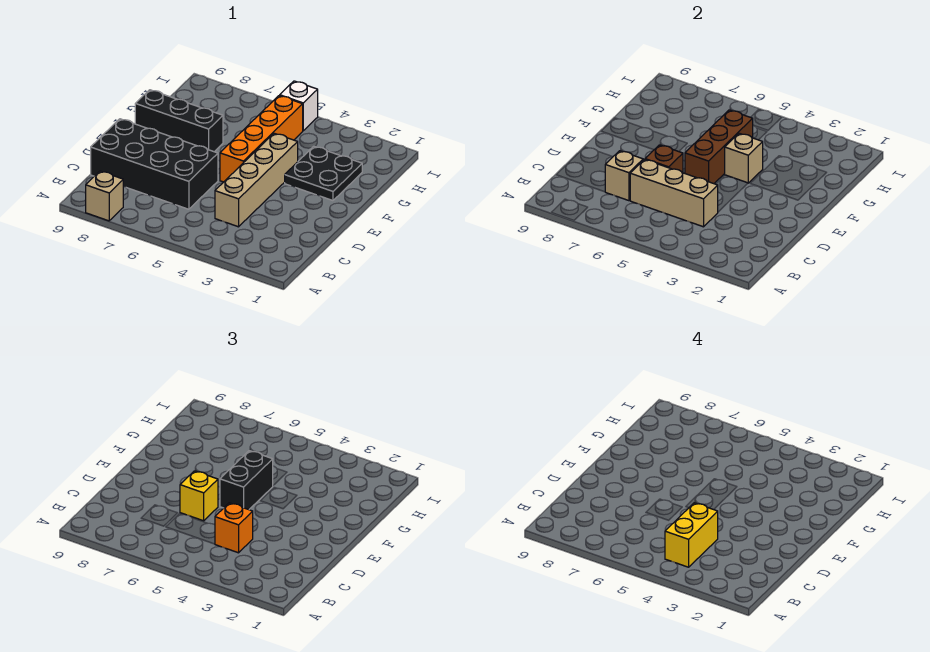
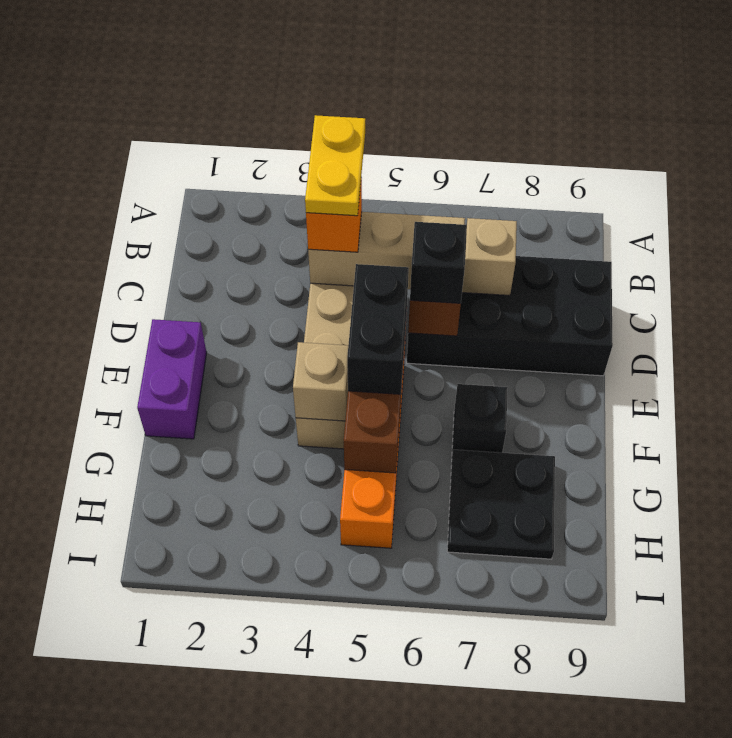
tan 1x1 brick [86,171,123,221] -> none
yellow 1x2 brick [665,503,718,567] -> yellow 1x2 plate [305,115,365,216]
yellow 1x1 brick [180,471,218,521] -> black 1x1 brick [410,222,467,304]
none -> purple 1x2 brick [137,319,207,439]
black 2x2 plate [285,146,362,201] -> black 2x2 plate moved to [447,450,555,559]
black 1x3 brick [135,90,223,152] -> black 1x1 brick [452,384,508,453]
white 1x1 brick [280,81,318,131] -> none

